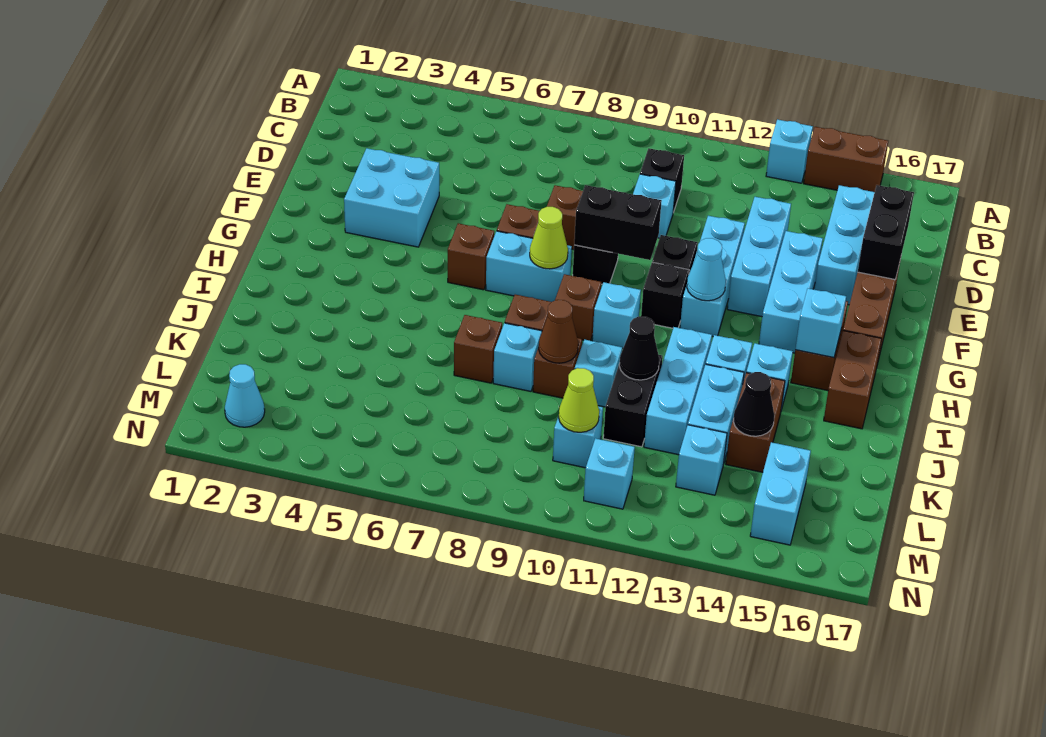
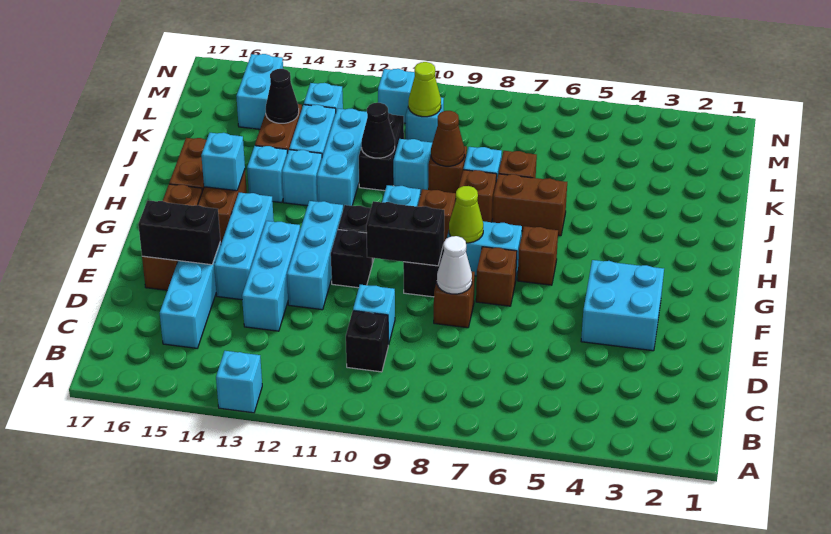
brown 1x2 brick [804,127,888,192] -> brown 1x2 brick moved to [492,174,567,236]
black 1x2 brick [858,185,914,280] -> black 1x2 brick turned to [138,200,220,265]
none -> white 1x1 cone [437,236,472,294]
cyan 1x1 cone [687,238,726,301] -> none
cyan 1x1 cone [225,364,265,427] -> none

